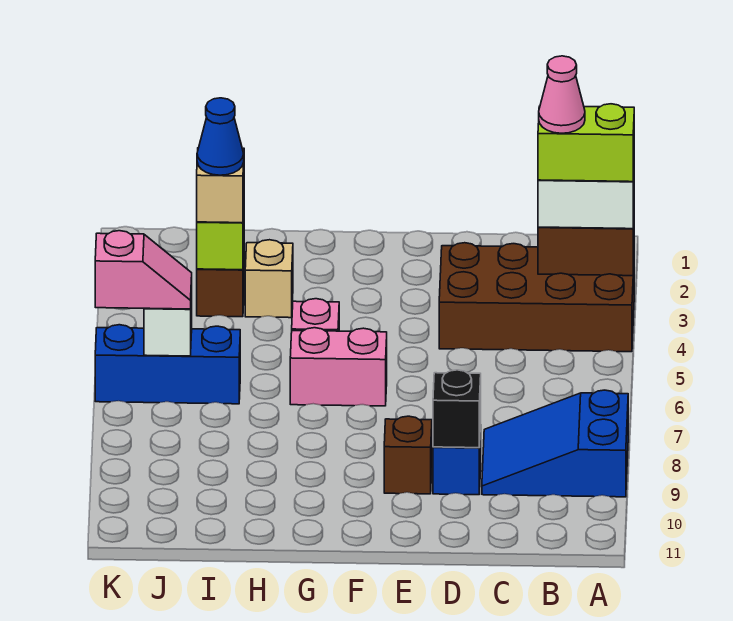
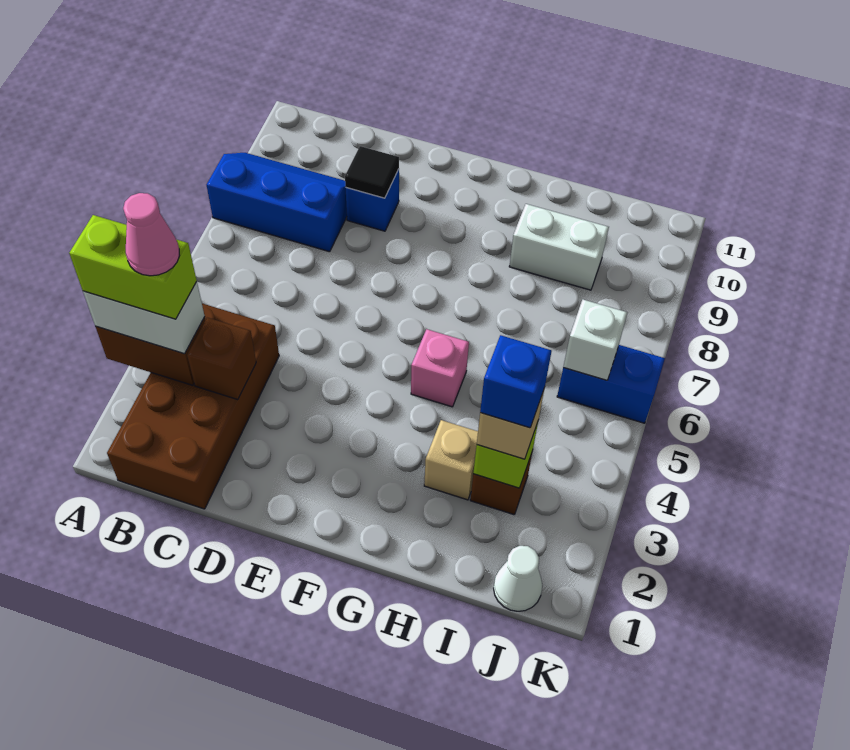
brown 2x4 brick [439,243,634,352] -> brown 2x4 brick turned to [107,304,279,509]
blue 2x3 slope [482,390,628,497] -> blue 2x3 slope turned to [207,153,347,252]
black 1x1 brick [433,370,481,448] -> black 1x1 tile [345,146,399,198]
brown 1x1 brick [384,416,432,494] -> brown 1x1 brick moved to [187,318,256,400]
pink 1x2 brick [290,328,387,406] -> none
none -> white 1x2 brick [509,204,609,290]
blue 1x1 cone [197,98,244,175] -> blue 1x1 brick [480,335,551,428]
blue 1x3 brick [95,325,240,404] -> blue 1x2 brick [557,345,665,423]
none -> white 1x1 cone [494,546,542,611]
pink 1x2 slope [95,231,192,309] -> none

